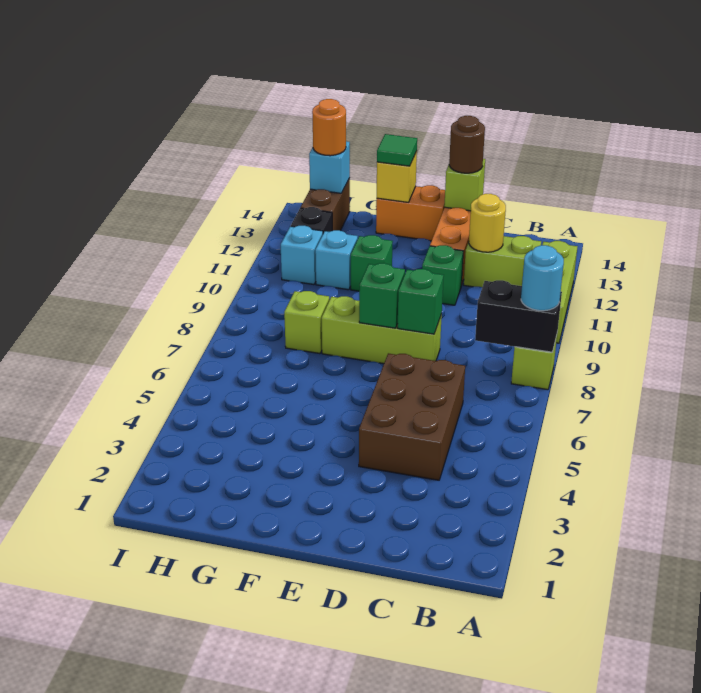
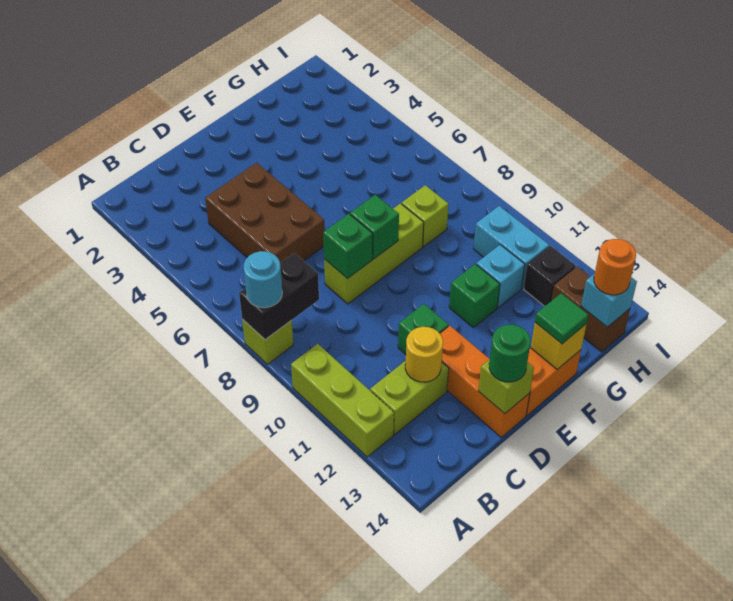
brown 1x1 round brick [449,116,485,173] -> green 1x1 round brick [489,325,530,382]
cyan 1x1 brick [281,226,323,285] -> cyan 1x2 brick [474,206,549,288]

